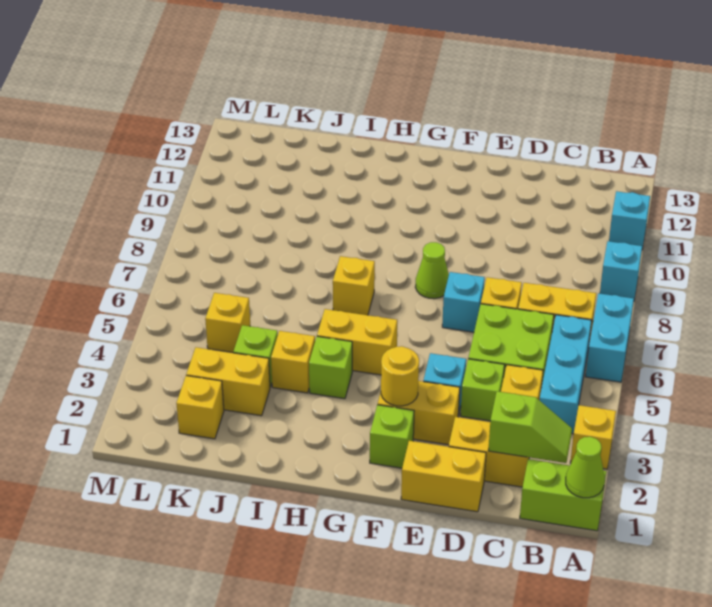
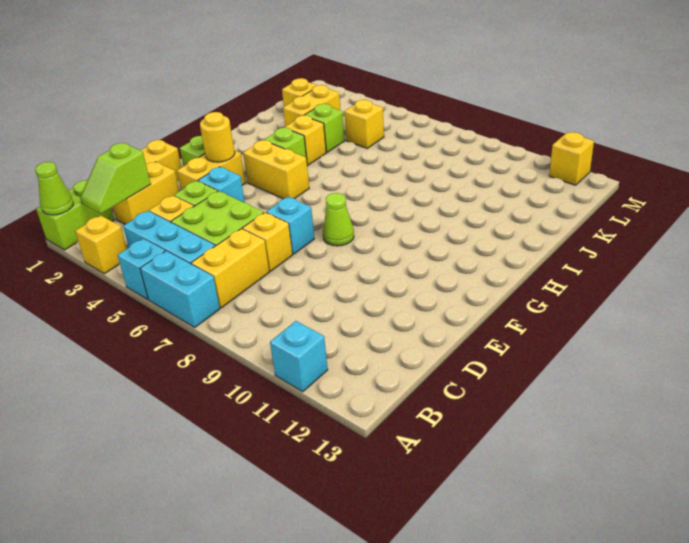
cyan 1x1 brick [600,241,642,300] -> cyan 1x1 brick moved to [118,239,165,299]
yellow 1x2 brick [317,309,397,375] -> yellow 1x2 brick turned to [243,140,309,199]
yellow 1x1 brick [333,256,375,315] -> yellow 1x1 brick moved to [549,132,594,185]

